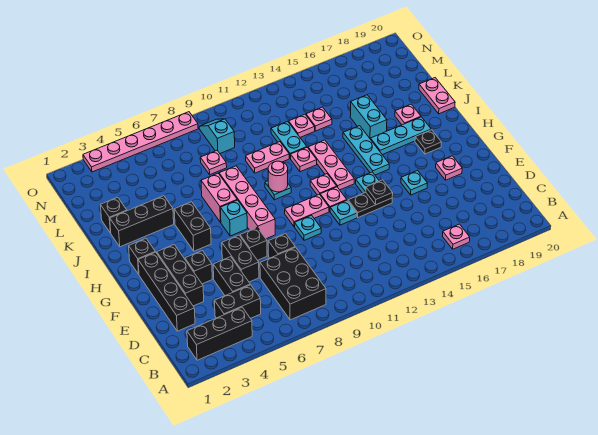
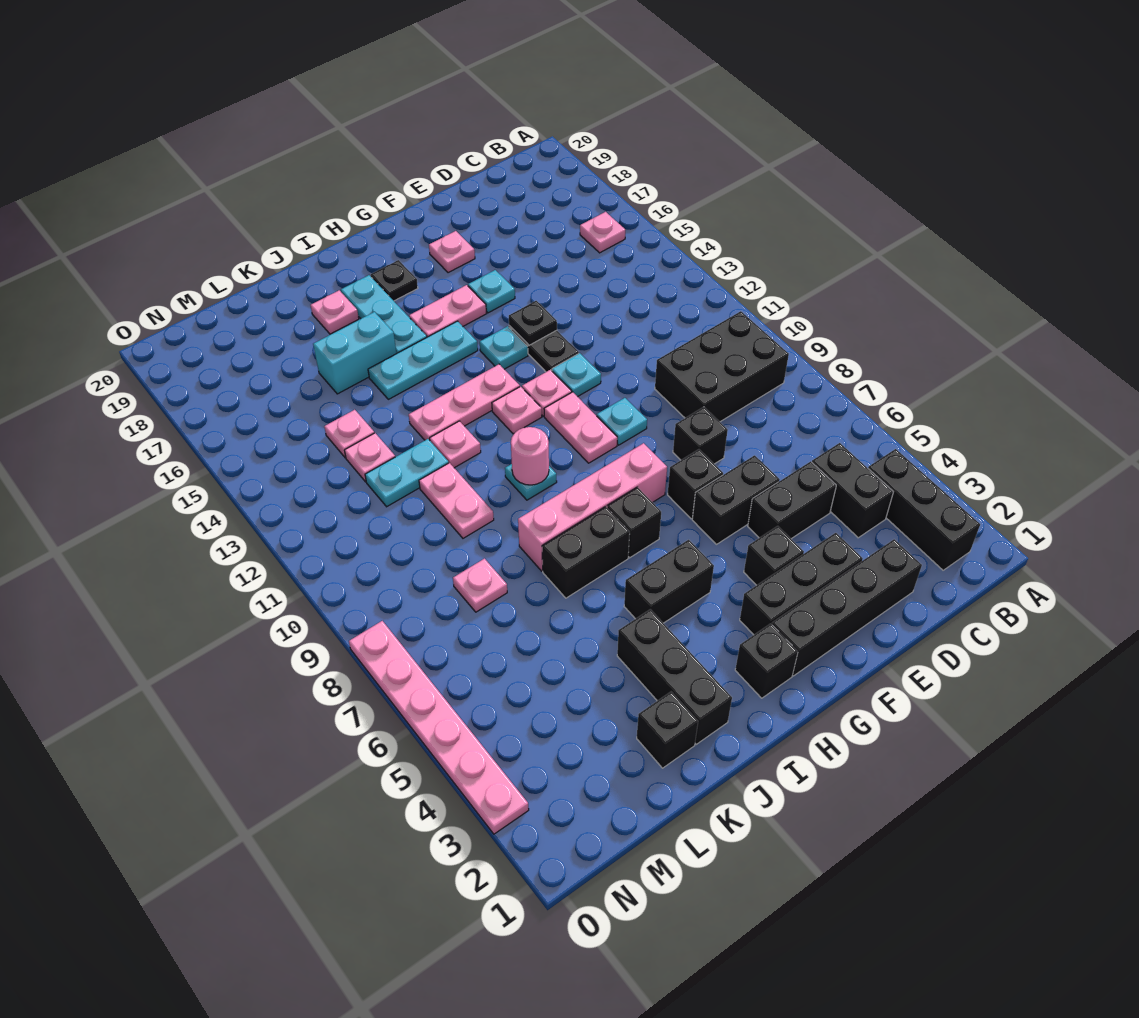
black 2x3 brick [260,247,326,320] -> black 2x3 brick moved to [655,311,789,422]
cyan 1x1 brick [221,200,247,236] -> black 1x1 brick [607,487,661,558]
pink 1x2 brick [201,173,237,222] -> black 1x2 brick [542,507,630,598]
pink 1x2 plate [419,78,455,114] -> pink 1x2 plate moved to [409,285,486,337]
cyan 1x2 slope [199,119,235,153] -> none

